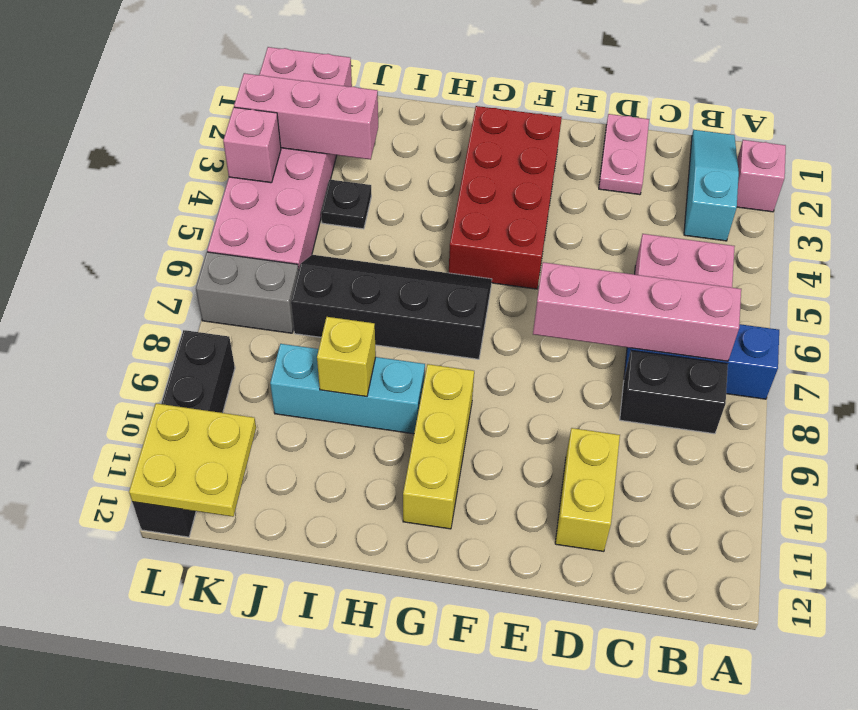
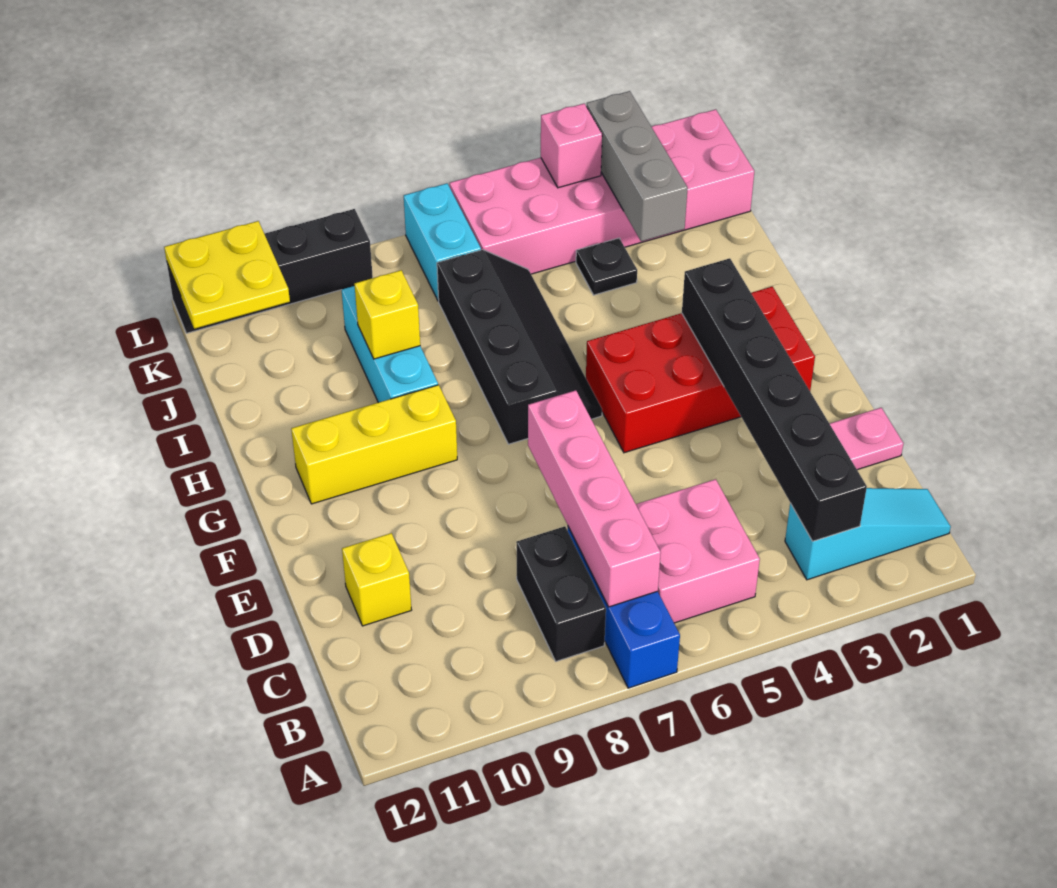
pink 1x1 brick [737,140,786,212] -> none
none -> black 1x6 brick [682,258,867,541]
yellow 1x2 brick [555,428,620,551] -> yellow 1x1 brick [342,533,411,626]
pink 1x3 brick [234,73,378,160] -> grey 1x3 brick [587,91,688,241]
grey 1x2 brick [196,252,299,333] -> cyan 1x2 brick [404,183,481,301]

